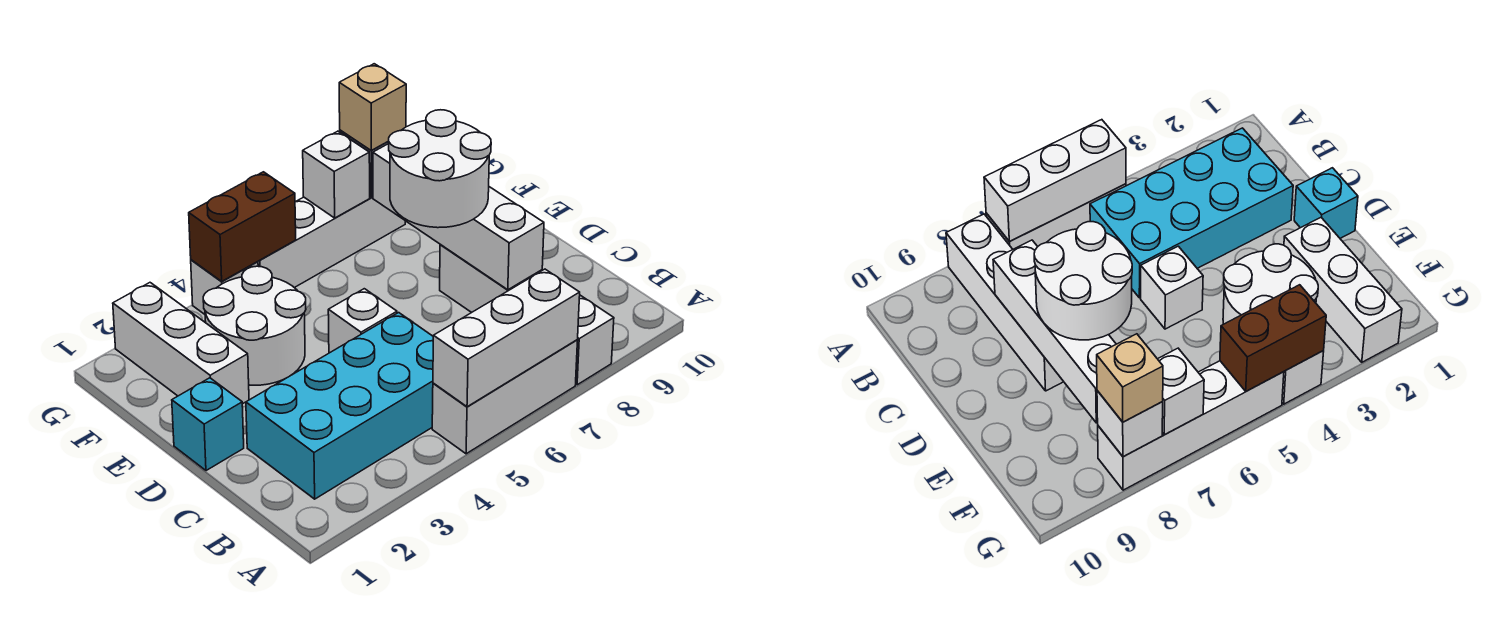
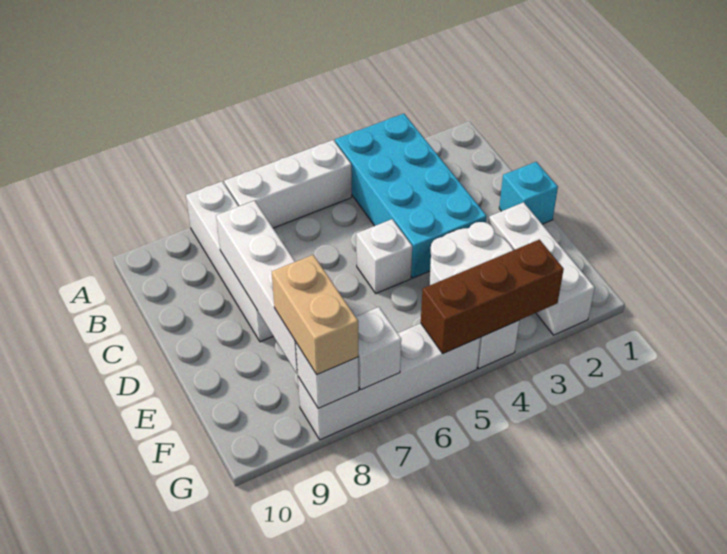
white 1x3 brick [433,269,580,407] -> none
cyan 2x4 brick [246,313,433,499] -> cyan 2x4 brick turned to [335,114,487,278]
white 2x2 round brick [389,110,491,228] -> none
brown 1x2 brick [189,172,296,282] -> brown 1x3 brick [421,240,564,354]
tan 1x1 brick [339,64,406,150] -> tan 1x2 brick [272,255,358,375]

